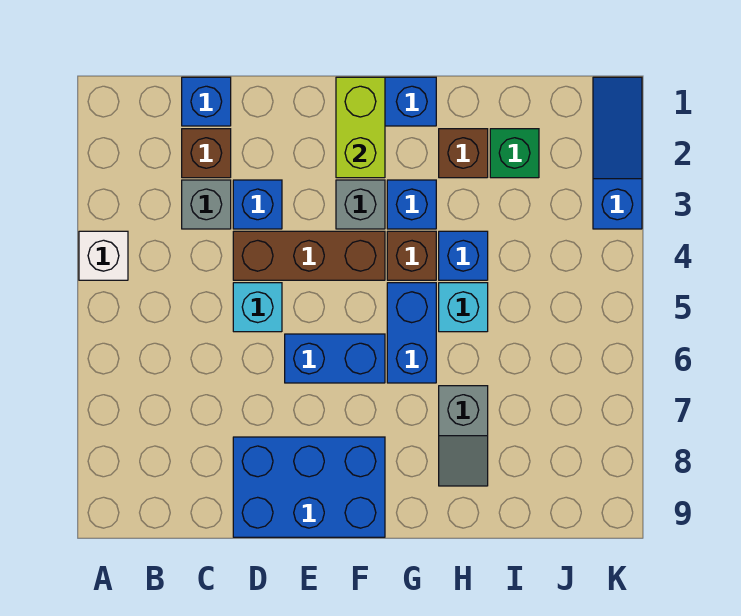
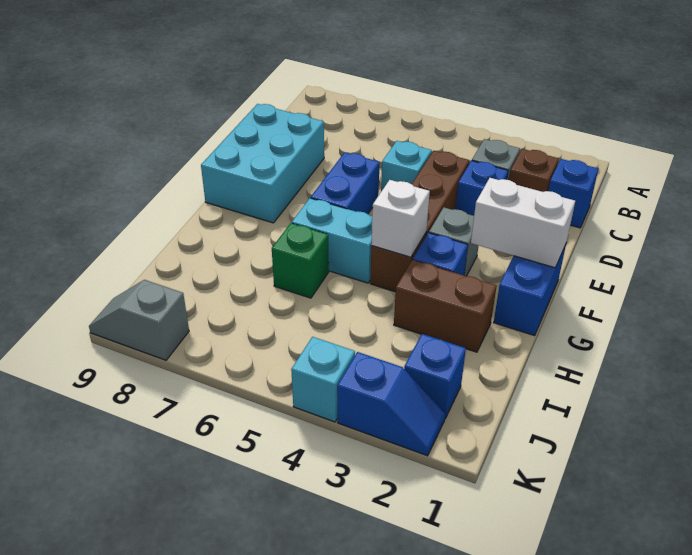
white 1x1 brick [79,231,128,280] -> white 1x1 brick moved to [371,180,430,257]
blue 2x3 brick [233,437,385,537] -> cyan 2x3 brick [201,104,324,223]
lime 1x2 brick [336,77,385,178] -> white 1x2 brick [471,178,575,268]
blue 1x2 brick [387,283,436,383] -> cyan 1x2 brick [292,198,372,283]
brown 1x1 brick [439,129,488,178] -> brown 1x2 brick [394,260,497,352]
blue 1x1 brick [439,231,488,280] -> blue 1x1 brick moved to [404,334,466,418]
cyan 1x1 brick [439,283,488,332] -> cyan 1x1 brick moved to [291,337,355,422]
grey 1x2 slope [439,386,488,486] -> grey 1x2 slope moved to [89,280,189,360]
green 1x1 brick [490,129,539,178] -> green 1x1 brick moved to [272,223,329,298]
blue 1x3 slope [593,77,642,229] -> blue 1x2 slope [337,352,445,456]

